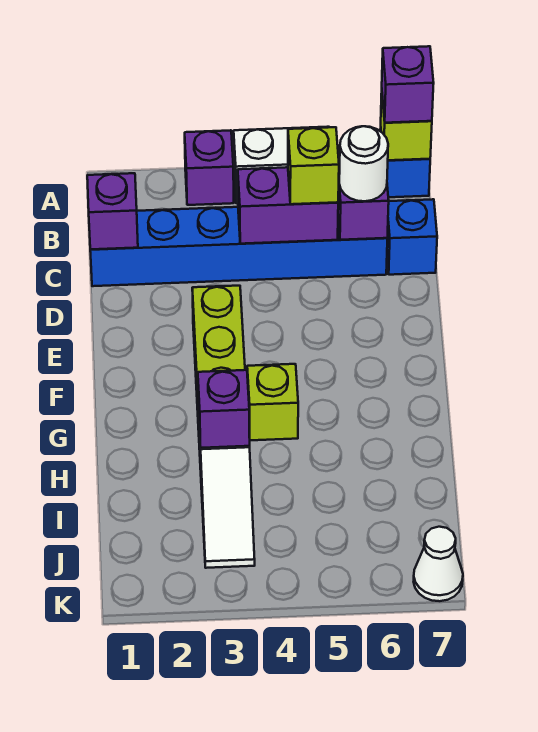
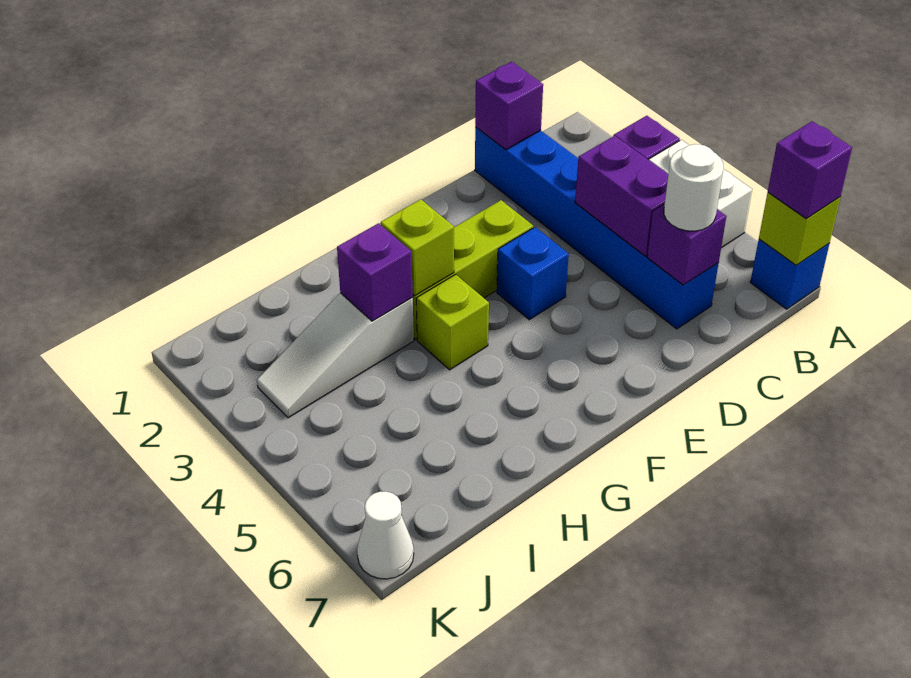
lime 1x1 brick [288,127,339,204] -> lime 1x1 brick moved to [381,200,454,296]
blue 1x1 brick [387,199,437,275] -> blue 1x1 brick moved to [497,227,569,320]

